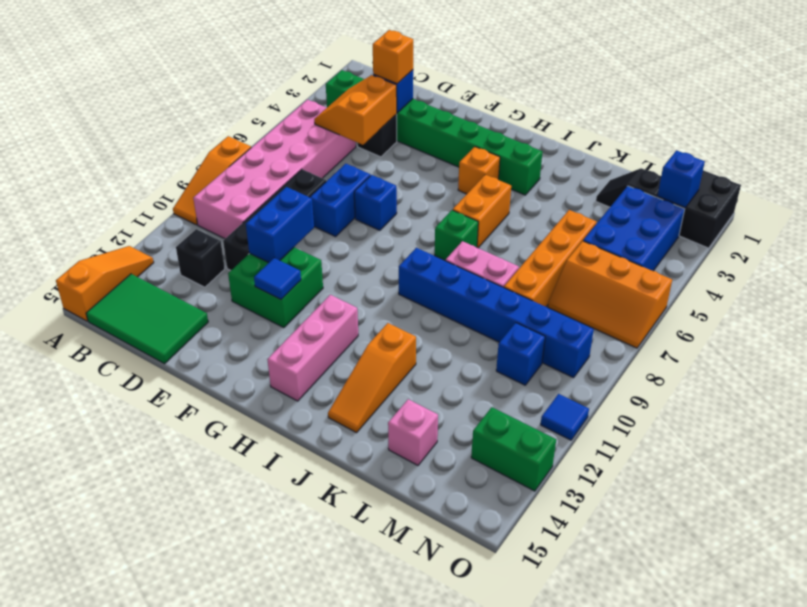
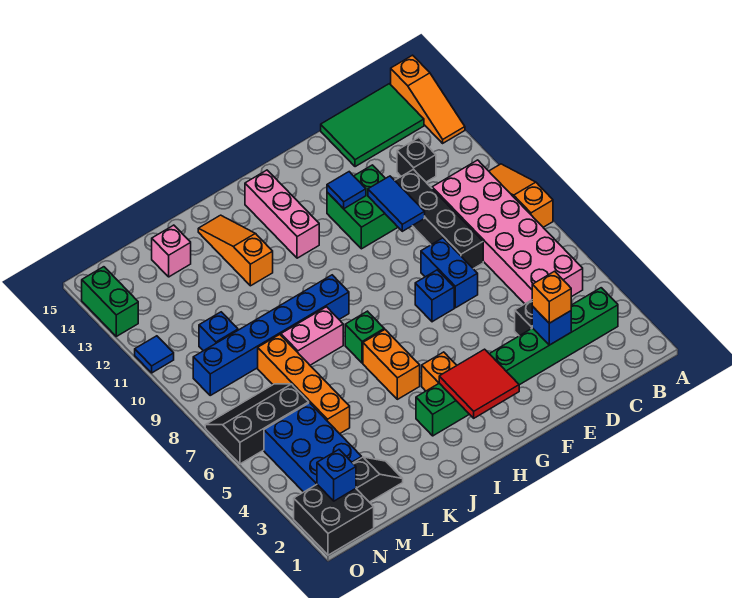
orange 2x2 slope [314,75,397,145] -> none
blue 1x2 brick [246,187,314,263] -> blue 1x2 tile [368,176,425,231]
none -> red 2x2 tile [439,349,519,418]
orange 2x3 slope [548,241,672,348] -> black 2x3 slope [205,384,309,464]
green 1x2 brick [471,407,556,491] -> green 1x2 brick turned to [82,267,138,336]

